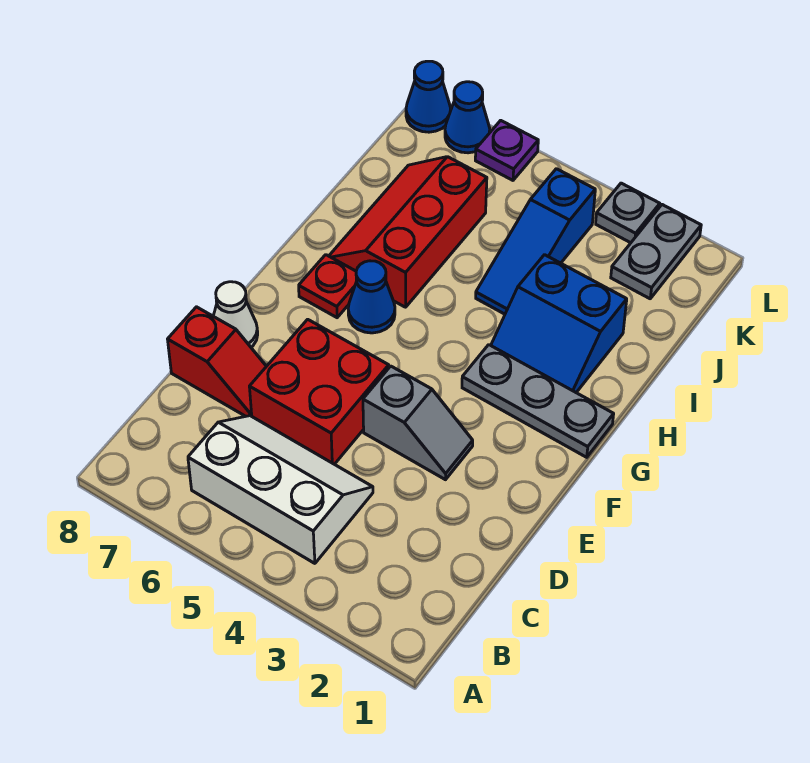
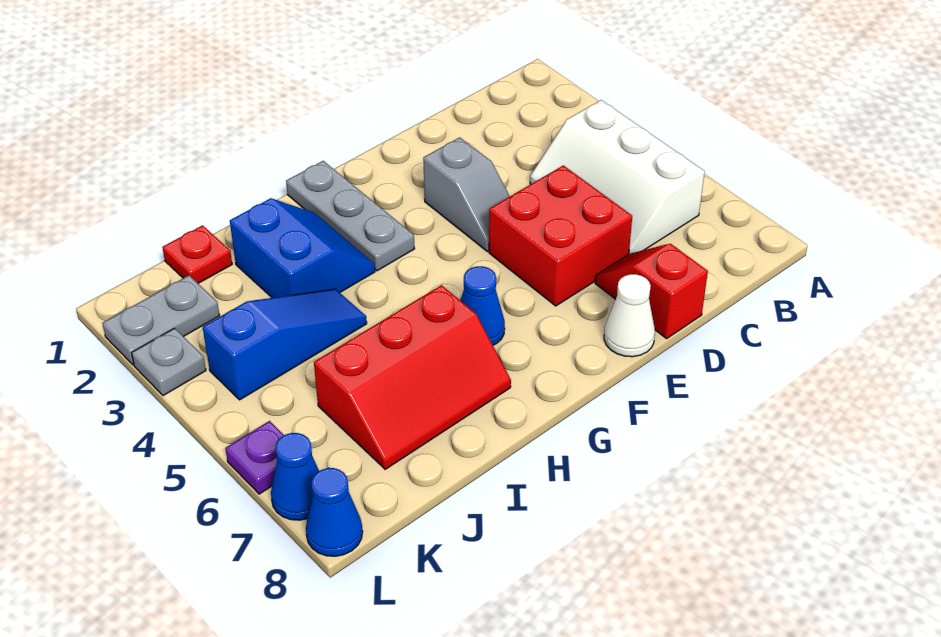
grey 1x2 slope [363,366,473,480] -> grey 1x2 slope turned to [423,137,510,251]
red 1x1 plate [299,255,357,317] -> red 1x1 plate moved to [162,225,232,283]

